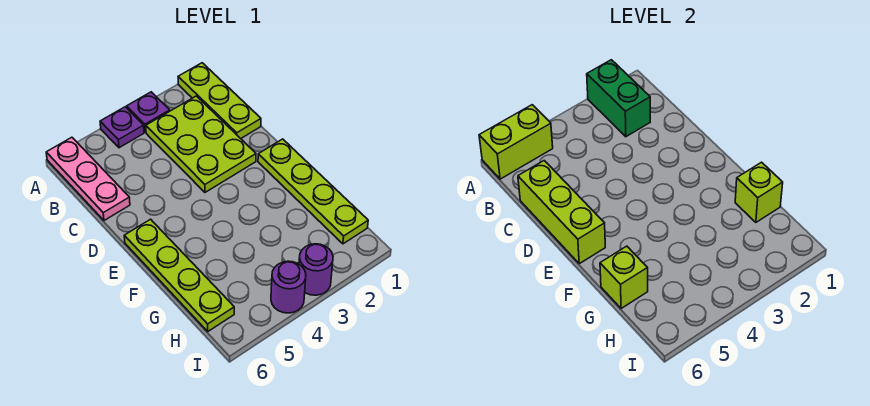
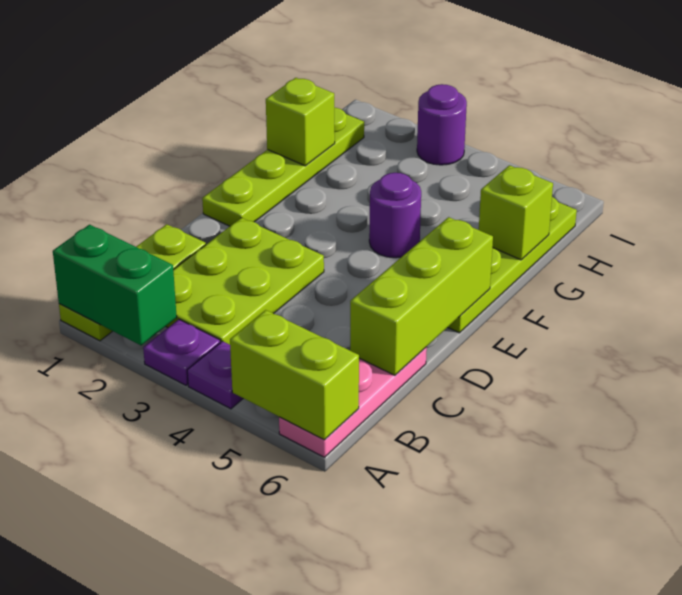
green 1x2 brick [587,60,650,137] -> green 1x2 brick turned to [53,225,177,345]
purple 1x1 round brick [271,261,306,313] -> purple 1x1 round brick moved to [369,173,421,258]

